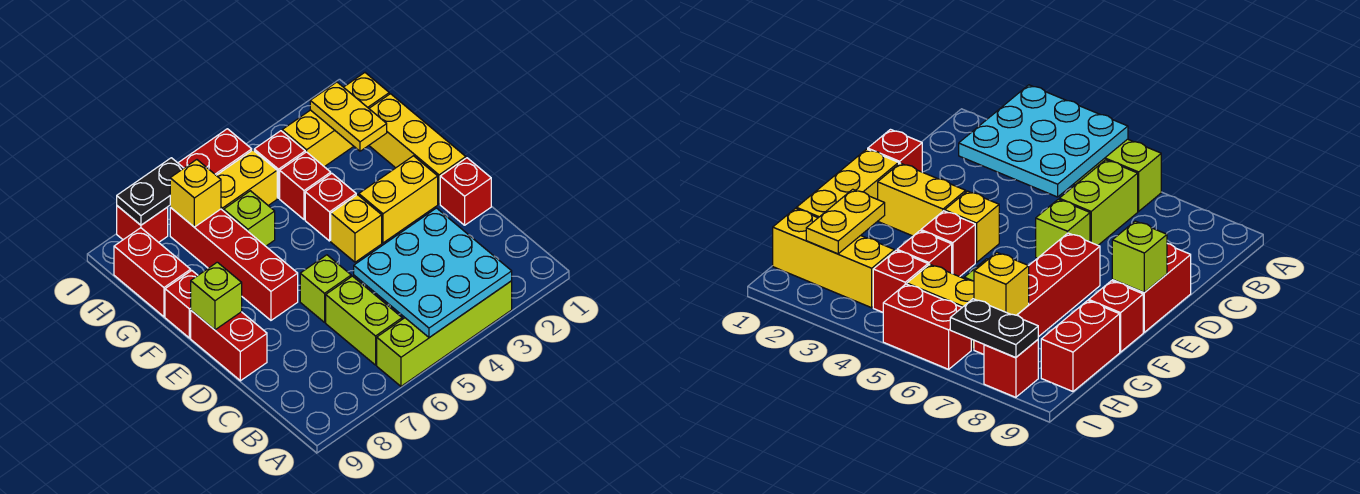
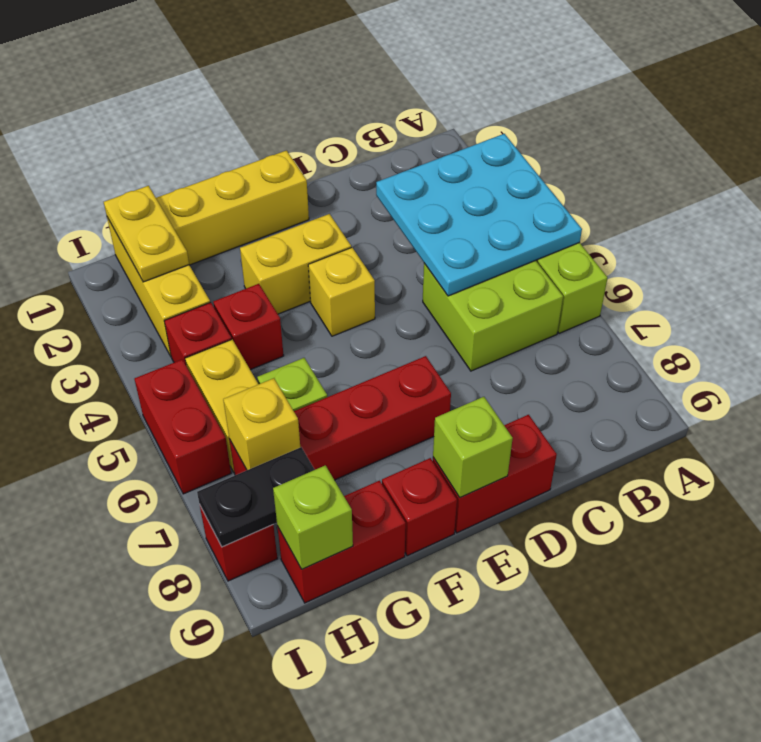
lime 1x2 brick [326,276,402,365] -> lime 2x2 brick [423,260,563,371]
red 1x1 brick [440,158,491,225] -> none
lime 1x1 brick [300,255,351,322] -> lime 1x1 brick moved to [273,465,353,569]
yellow 1x2 brick [359,156,438,243] -> yellow 1x2 brick turned to [240,214,351,314]
red 1x1 brick [305,173,356,241] -> none
yellow 1x2 plate [310,82,387,151] -> yellow 1x2 plate turned to [104,186,189,282]
black 1x2 plate [117,158,184,225] -> black 1x2 plate turned to [197,447,315,547]

